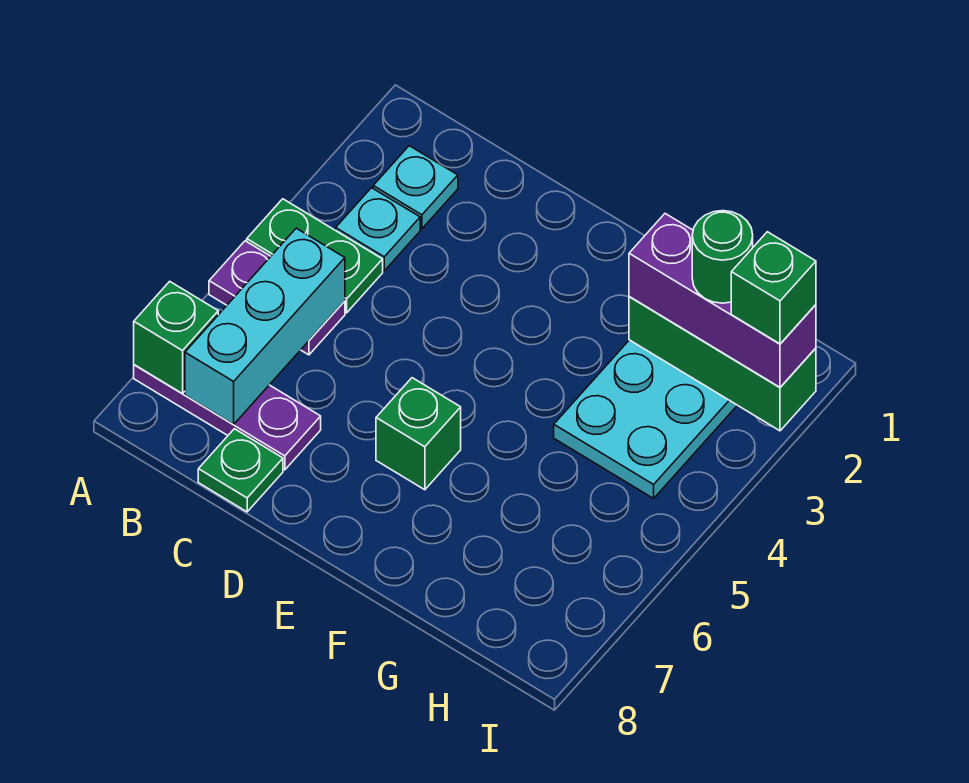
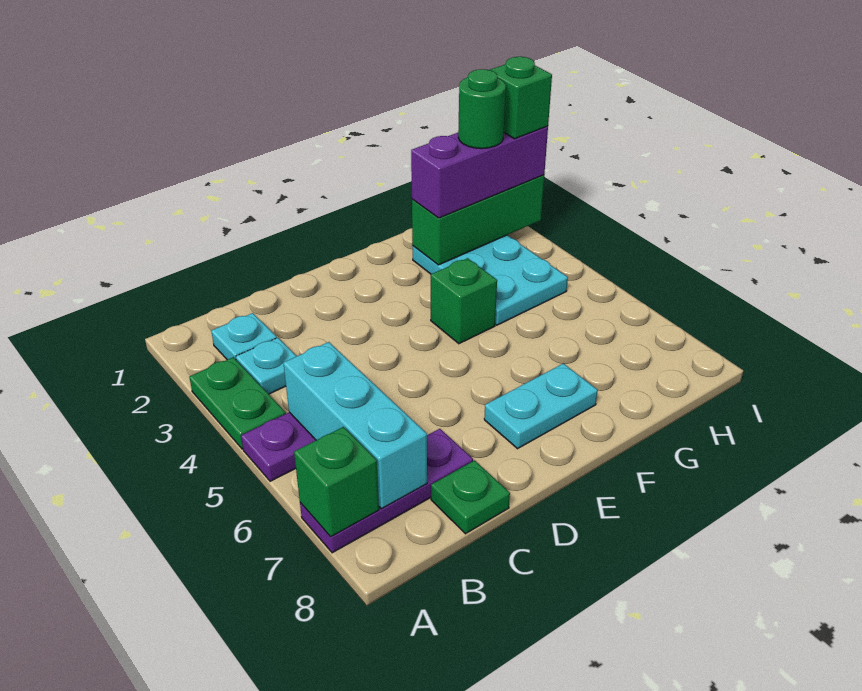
green 1x2 plate [247,199,383,313] -> green 1x2 plate turned to [189,357,286,449]
green 1x1 brick [376,378,461,490] -> green 1x1 brick moved to [431,258,497,344]
none -> cyan 1x2 plate [484,364,598,449]

